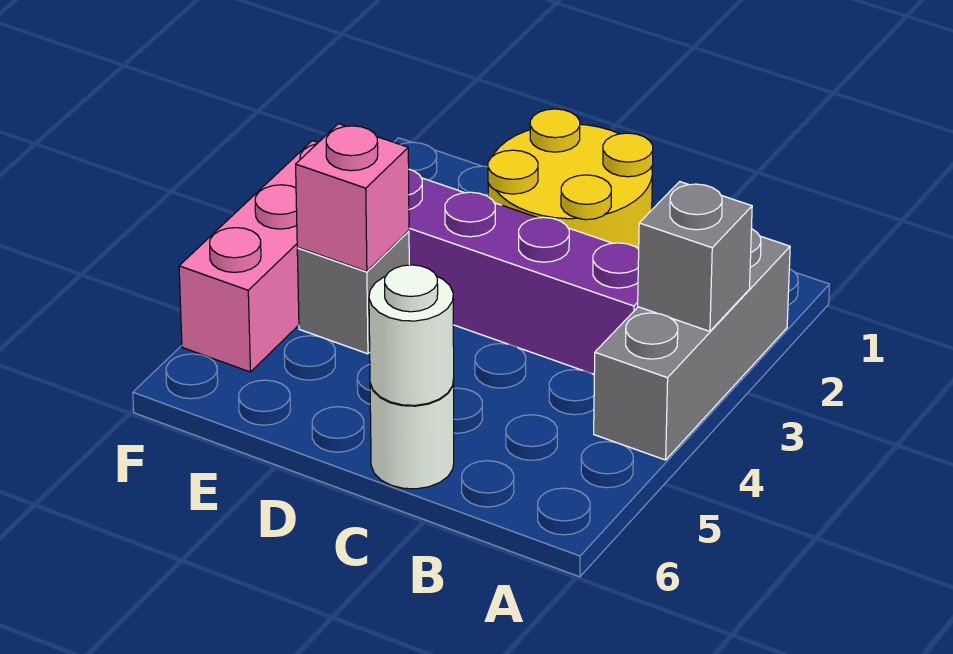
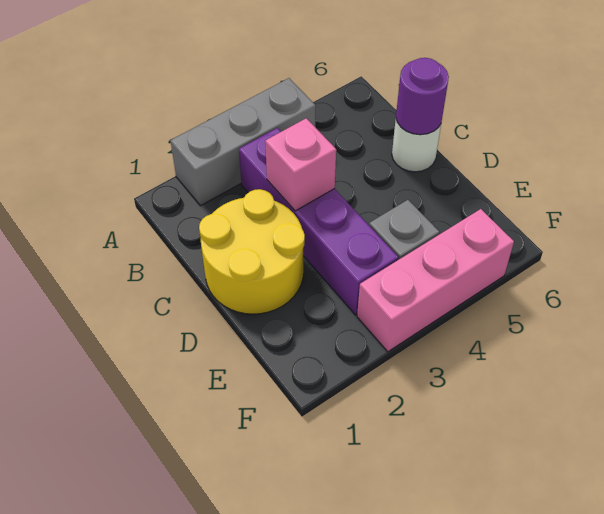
grey 1x1 brick [638,182,752,331] -> none
white 1x1 round brick [369,265,454,405] -> purple 1x1 round brick [396,58,449,135]
pink 1x1 brick [296,124,409,271] -> pink 1x1 brick moved to [265,118,336,211]

